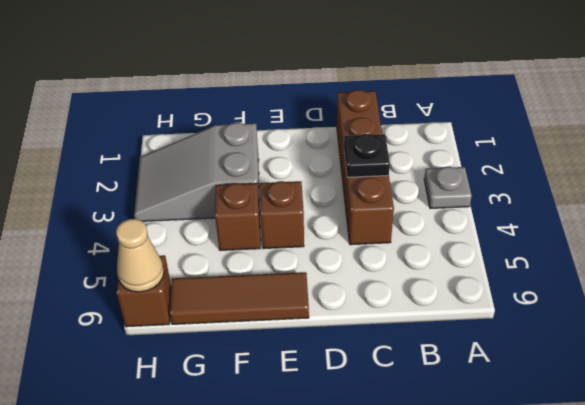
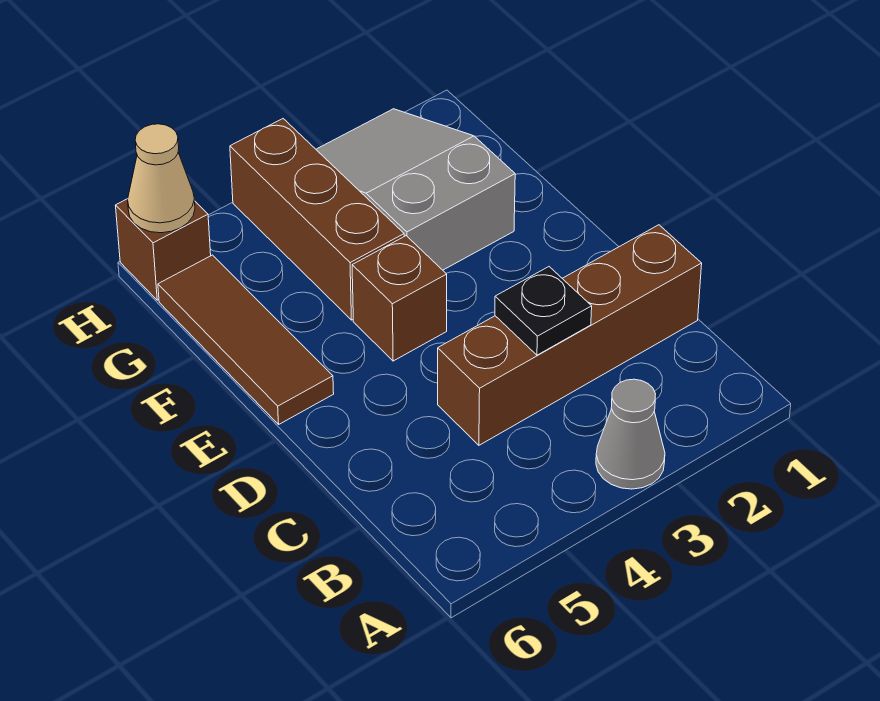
grey 1x1 plate [424,167,472,209] -> grey 1x1 cone [596,379,665,489]
brown 1x1 brick [215,183,261,250] -> brown 1x3 brick [230,119,404,320]

